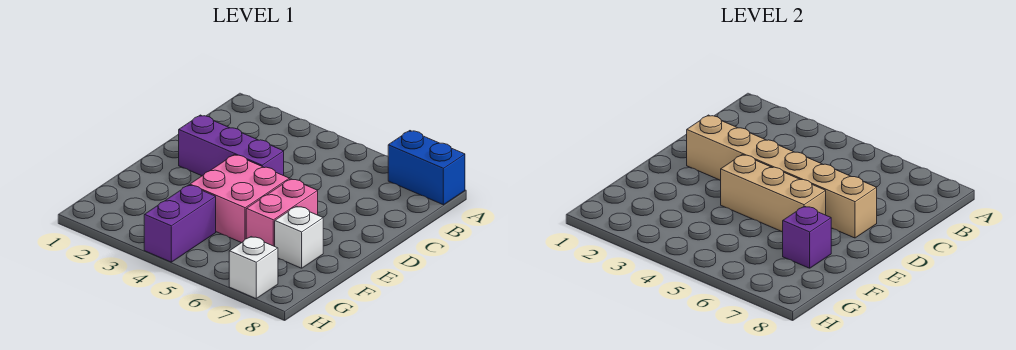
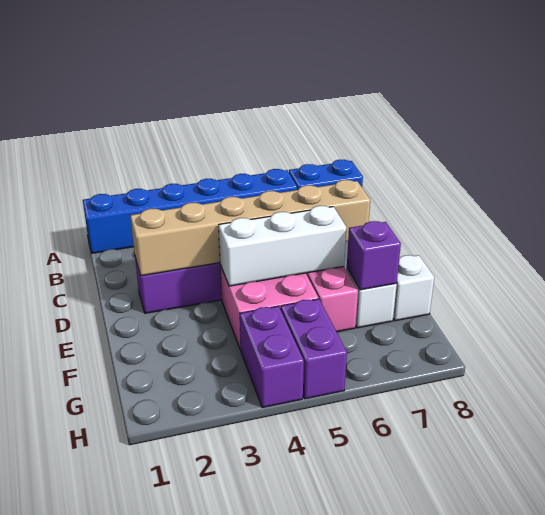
none -> blue 1x6 brick [83,169,297,253]
tan 1x3 brick [721,155,826,232] -> white 1x3 brick [219,206,346,286]
none -> purple 1x2 brick [281,299,347,399]
white 1x1 brick [229,237,278,298] -> white 1x1 brick moved to [393,255,435,321]

